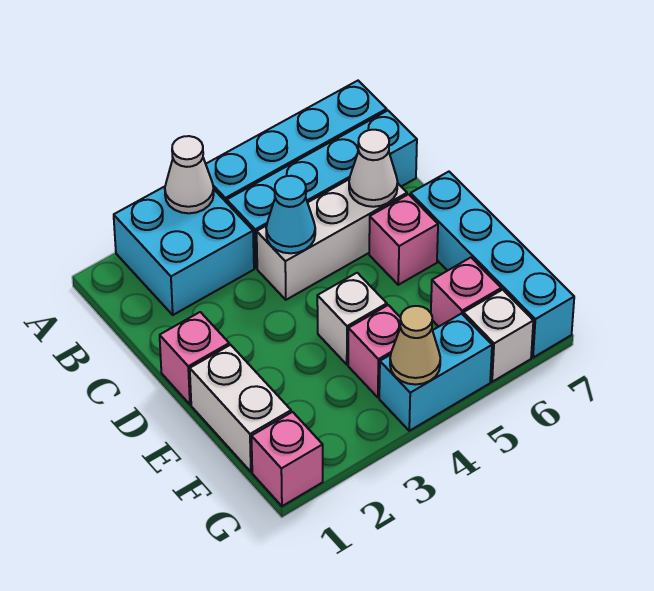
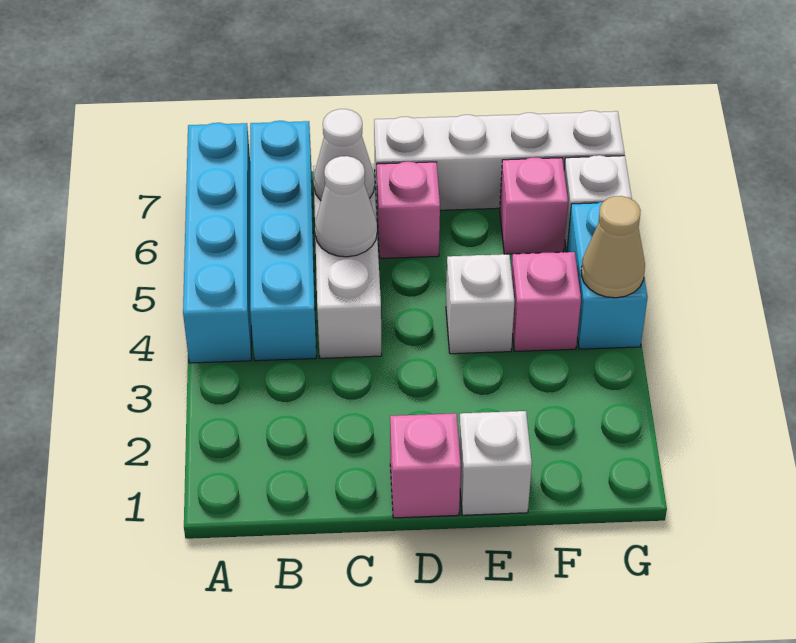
cyan 2x2 brick [114,187,254,315] -> none
white 1x1 cone [165,136,214,213] -> white 1x1 cone moved to [315,156,377,257]
cyan 1x1 cone [266,176,315,253] -> none
cyan 1x4 brick [411,172,574,358] -> white 1x4 brick [374,111,625,210]
white 1x2 brick [190,345,291,472] -> white 1x1 brick [459,411,532,515]
pink 1x1 brick [251,412,323,506] -> none

